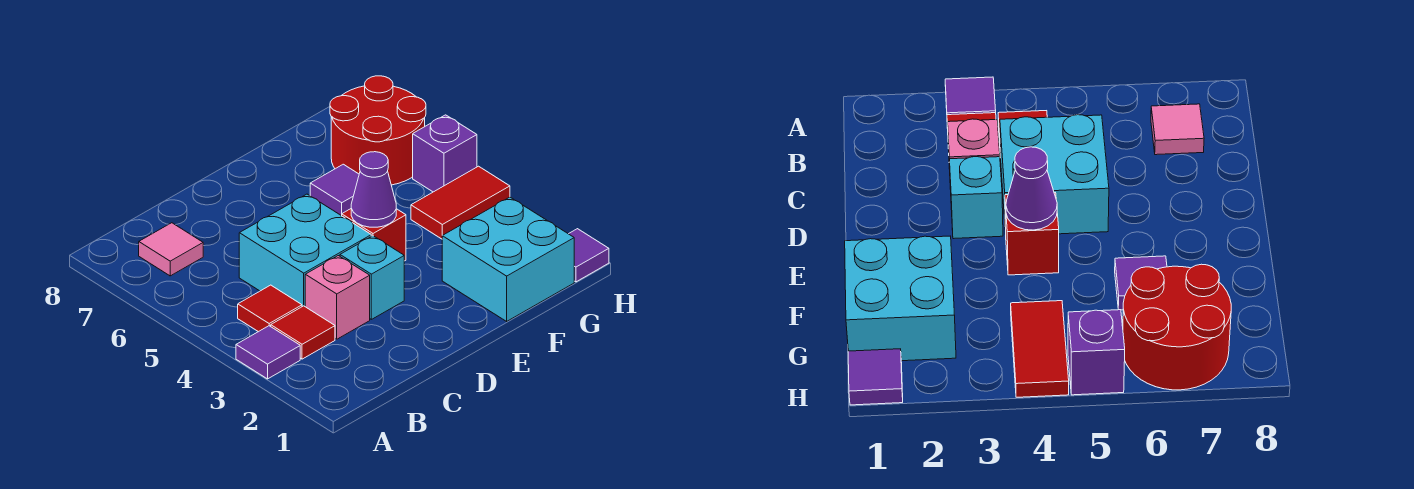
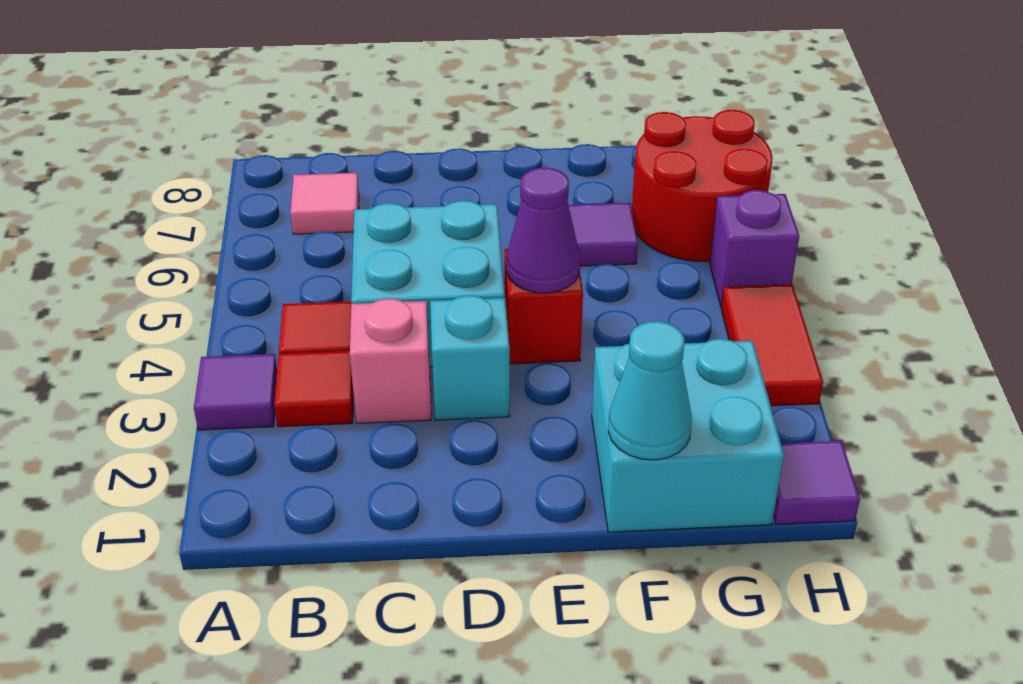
none -> cyan 1x1 cone [608,321,692,460]
red 1x2 tile [411,166,510,239] -> red 1x2 tile turned to [721,284,823,406]

